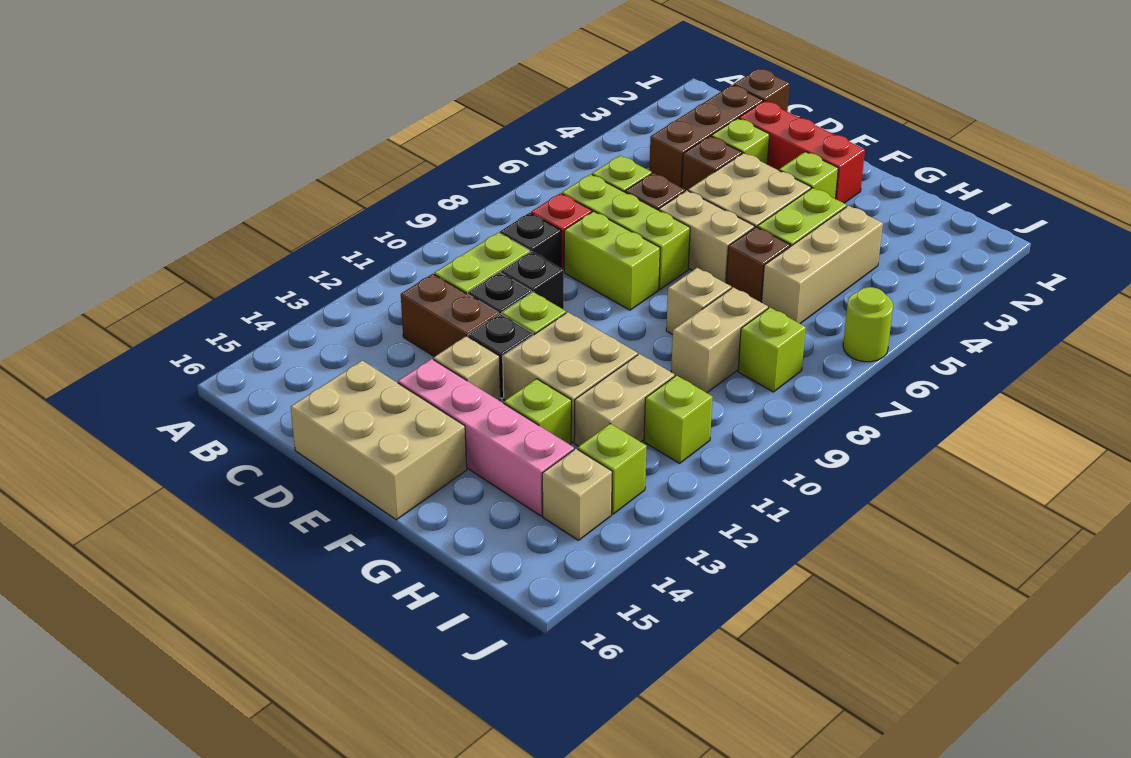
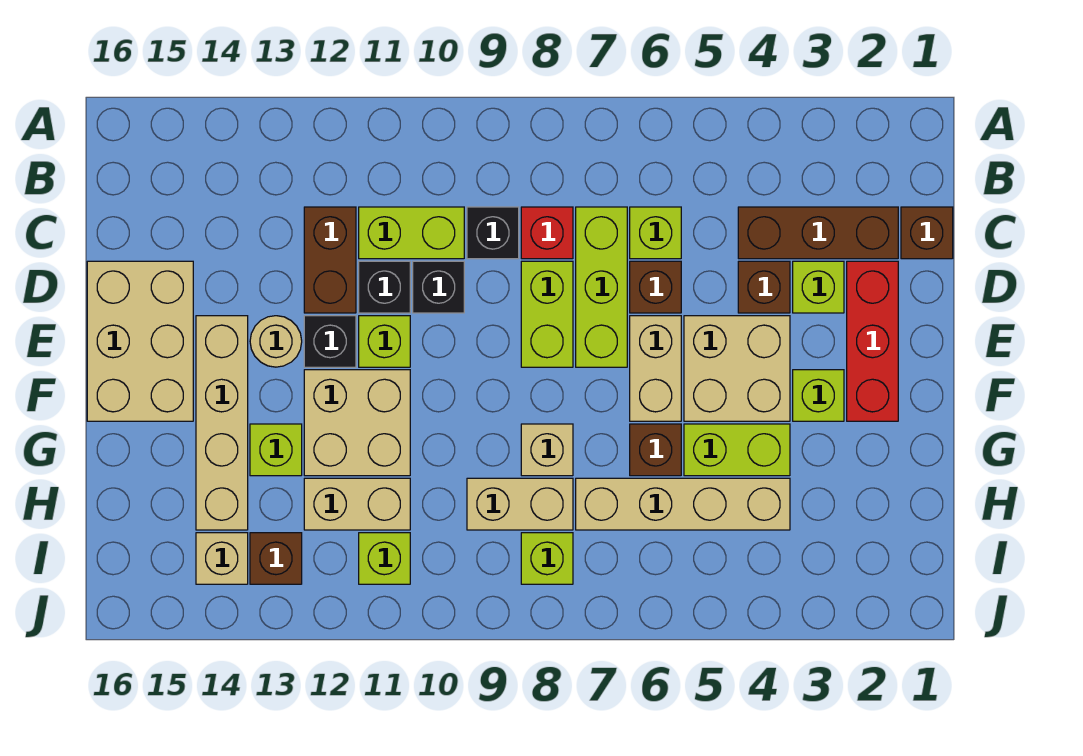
tan 1x1 brick [433,336,500,401] -> tan 1x1 round brick [250,316,302,367]
pink 1x4 brick [398,359,574,516] -> tan 1x4 brick [196,316,248,530]
tan 1x3 brick [762,206,883,323] -> tan 1x4 brick [576,478,790,530]
lime 1x1 brick [578,424,646,514] -> brown 1x1 brick [250,533,302,584]
lime 1x1 round brick [843,287,893,362] -> none

